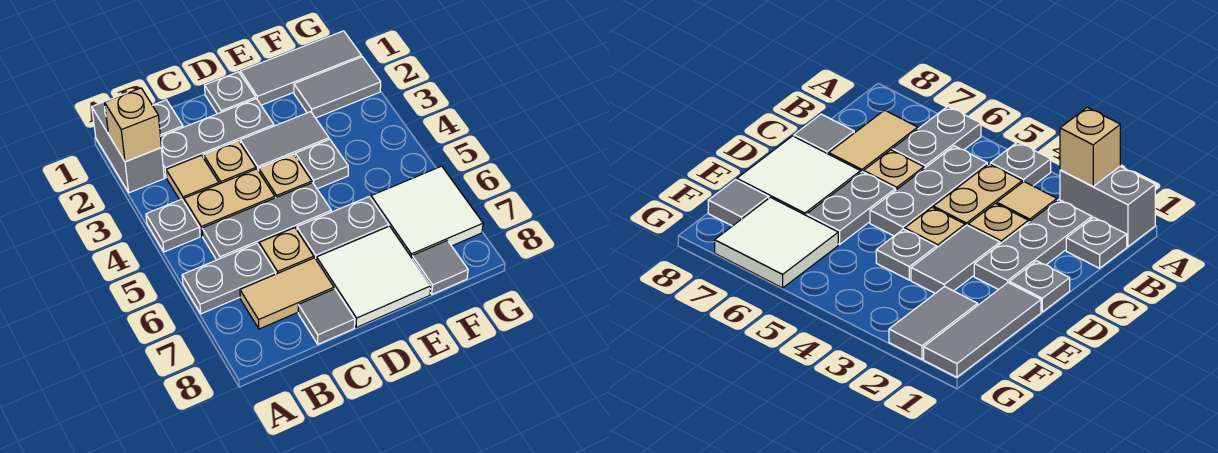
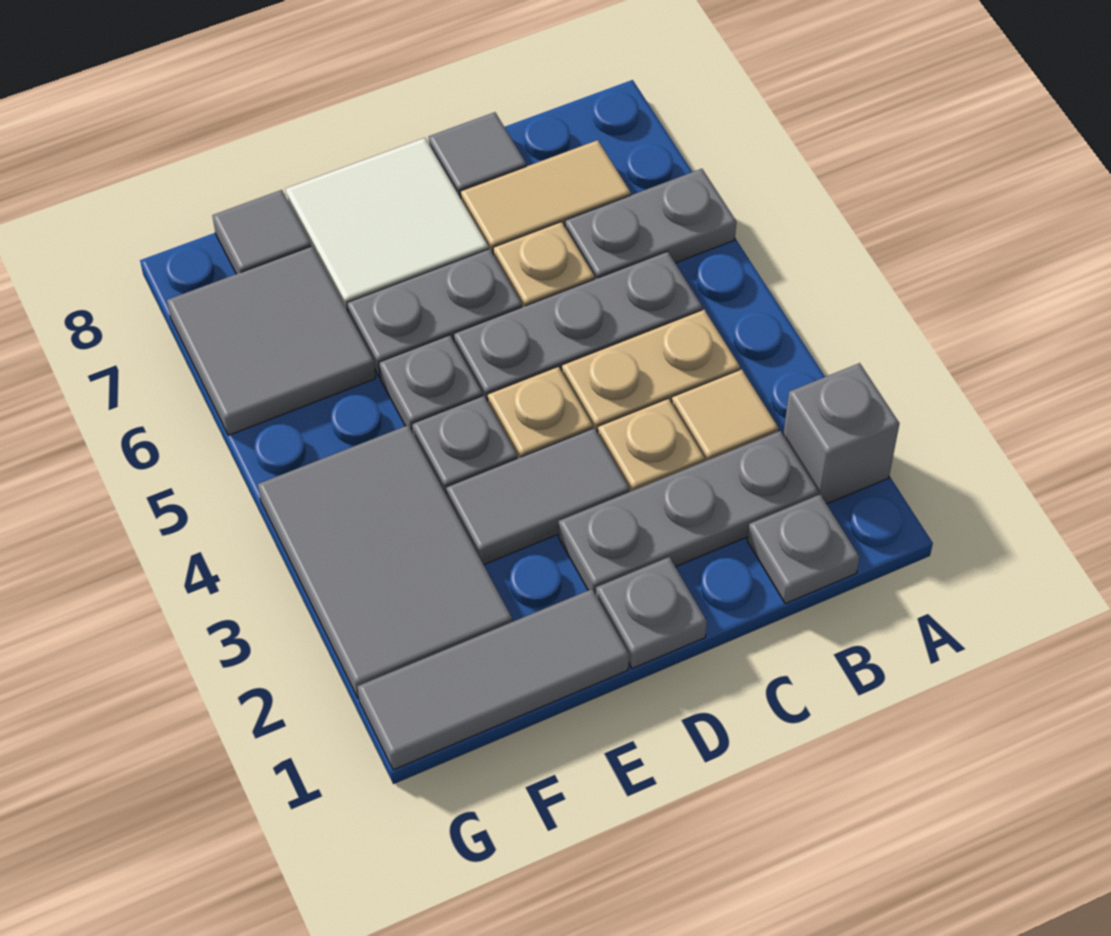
grey 1x2 brick [92,93,164,193] -> grey 1x1 brick [783,363,899,504]
tan 1x1 brick [105,88,161,162] -> none
grey 1x1 plate [146,199,200,252] -> grey 1x1 plate moved to [379,335,482,432]
grey 1x2 tile [294,57,381,118] -> grey 2x3 tile [258,425,512,699]
white 2x2 tile [371,166,483,258] -> grey 2x2 tile [167,246,376,435]

